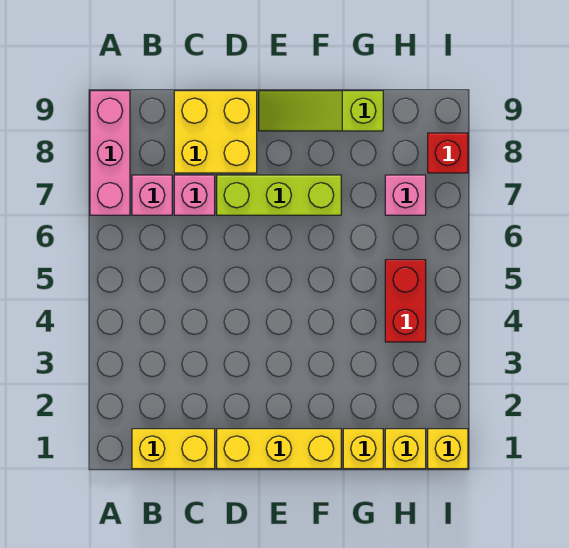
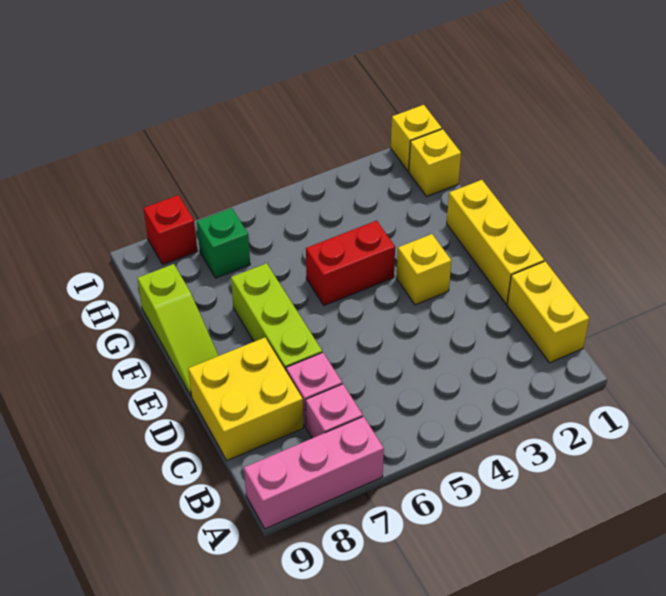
yellow 1x1 brick [343,429,383,469] -> yellow 1x1 brick moved to [396,234,451,305]
red 1x2 brick [385,260,426,342] -> red 1x2 brick moved to [306,221,395,305]
pink 1x1 brick [385,175,426,215] -> green 1x1 brick [197,208,250,278]

